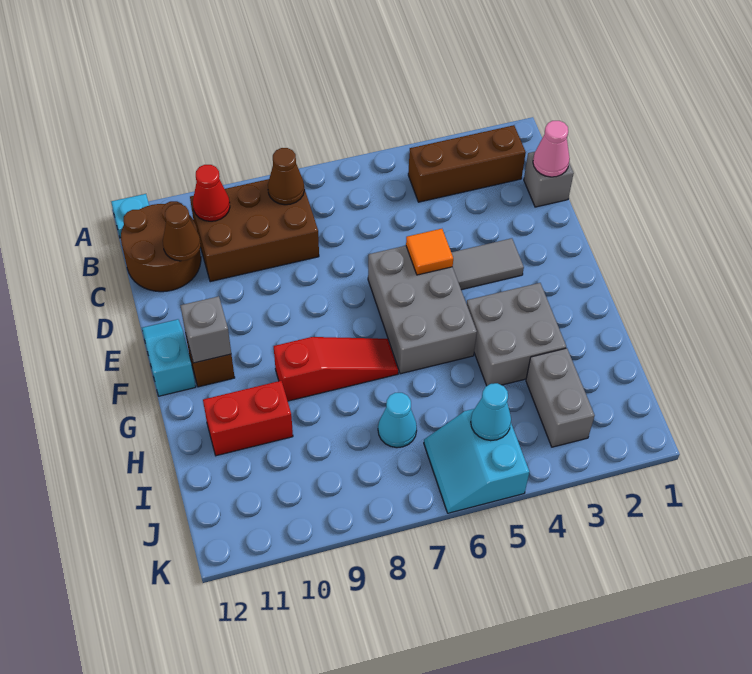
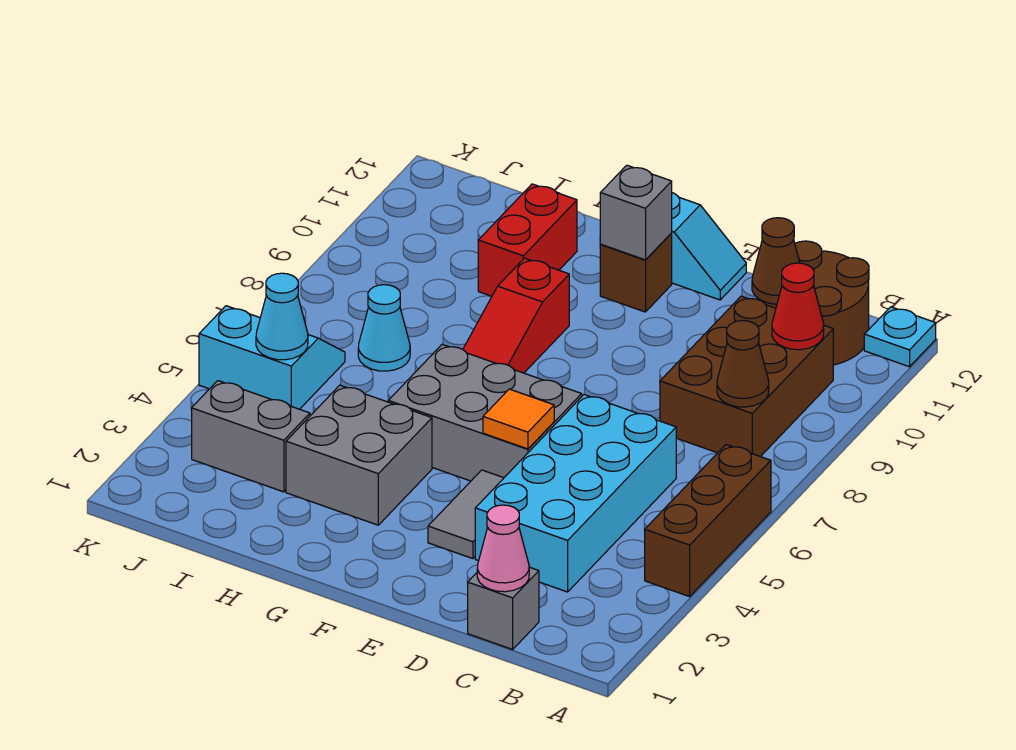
brown 1x3 brick [408,125,526,202] -> brown 1x3 brick moved to [645,445,771,597]
none -> cyan 2x4 brick [475,394,676,592]

